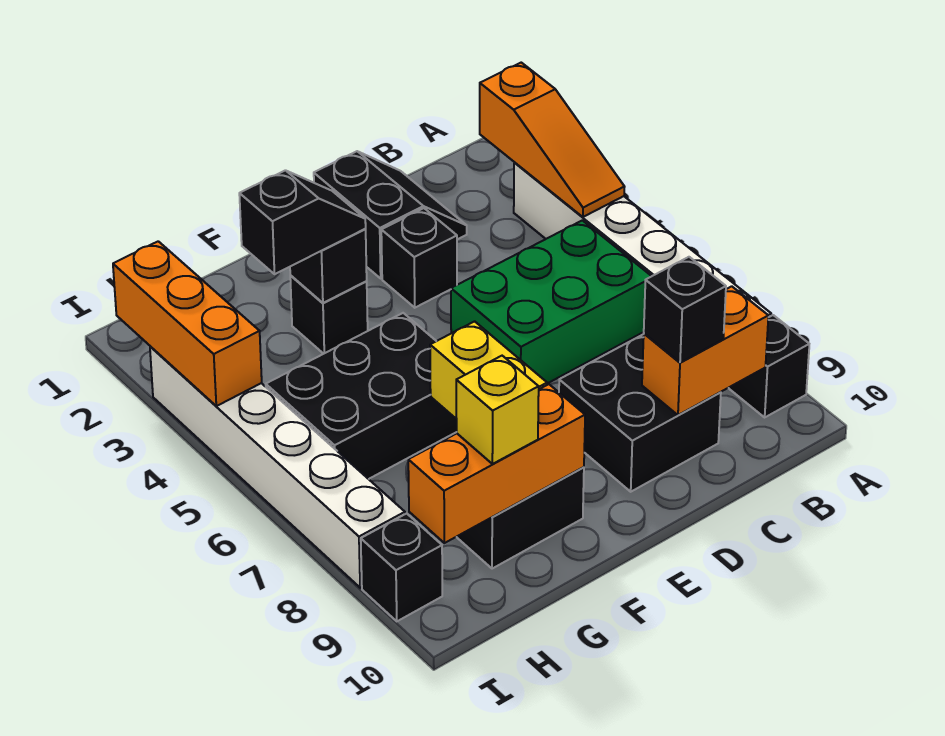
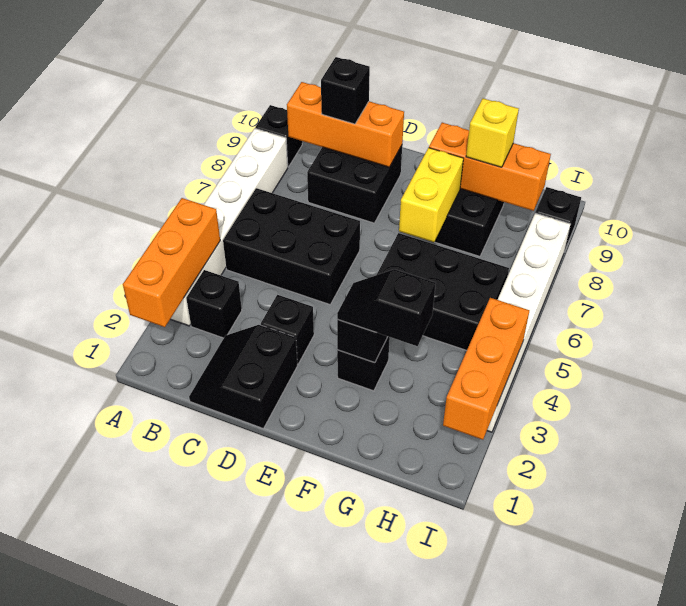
orange 1x3 slope [480,63,624,217] -> orange 1x3 brick [123,198,220,327]
none -> black 1x1 brick [186,270,242,338]
green 2x3 brick [451,220,652,383] -> black 2x3 brick [223,188,360,304]
orange 1x2 brick [642,286,768,415] -> orange 1x3 brick [287,82,404,167]

